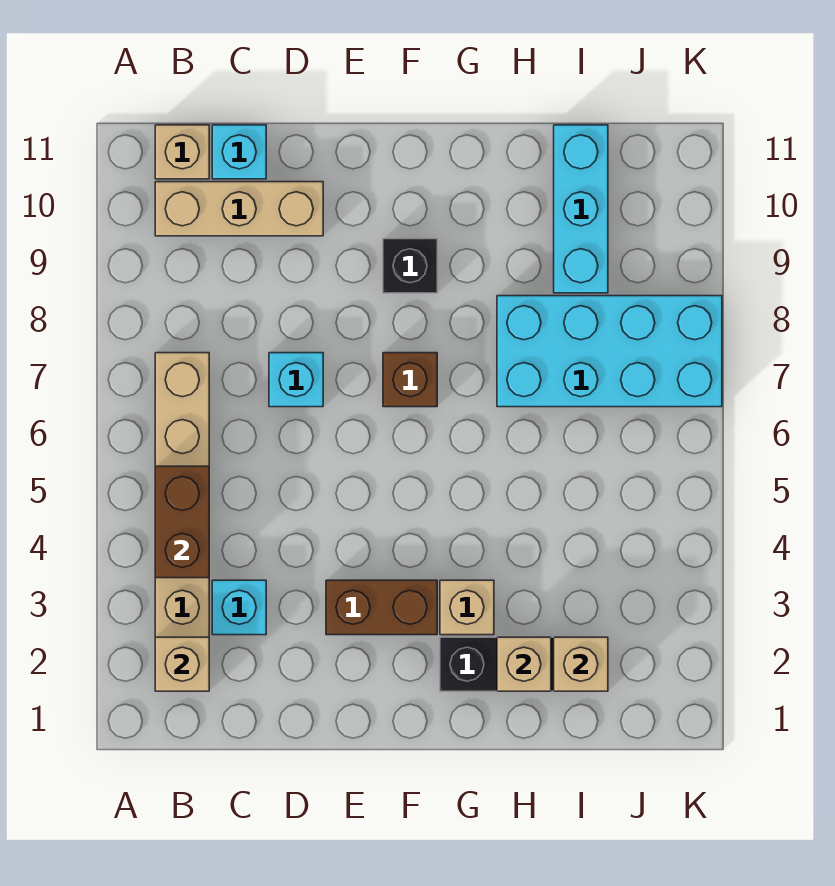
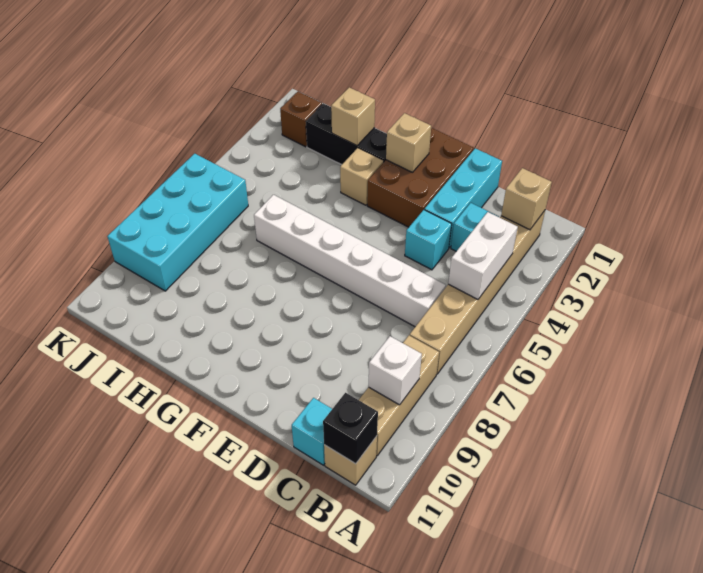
brown 1x2 brick [155,466,209,578] -> white 1x2 brick [448,212,518,299]
none -> white 1x1 brick [369,336,422,405]
tan 1x3 brick [155,182,323,236] -> tan 1x3 brick turned to [359,335,439,456]
none -> white 1x6 brick [254,195,446,327]
cyan 1x1 brick [269,353,323,407] -> cyan 1x1 brick moved to [405,210,452,270]
brown 1x2 brick [326,580,437,635] -> brown 2x3 brick [367,128,474,227]
brown 1x1 brick [383,353,437,407] -> brown 1x1 brick moved to [280,92,322,147]
black 1x1 brick [383,239,437,293] -> black 1x1 brick moved to [323,393,378,464]
cyan 2x4 brick [497,296,722,407] -> cyan 2x4 brick turned to [107,154,248,291]
tan 1x1 brick [554,637,608,691] -> tan 1x1 brick moved to [386,113,431,172]
cyan 1x3 brick [554,125,608,293] -> cyan 1x3 brick moved to [425,148,502,248]

